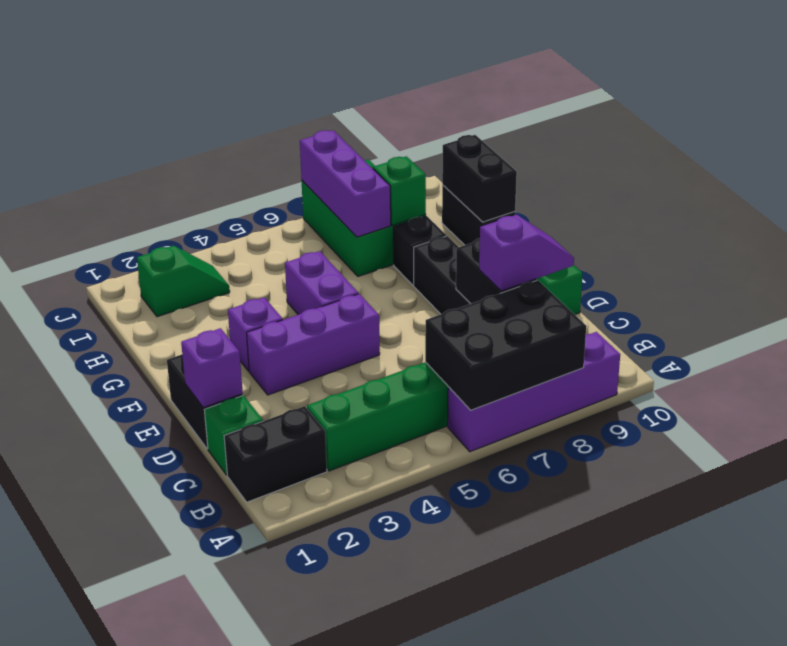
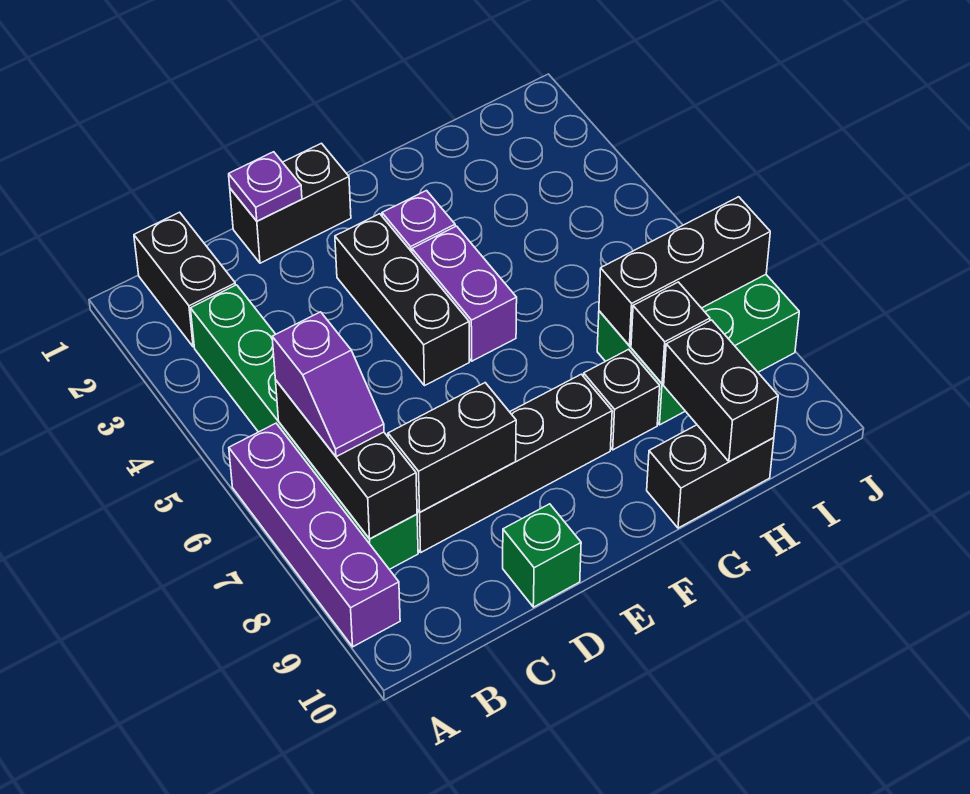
black 2x3 brick [425,280,586,410] -> black 1x3 brick [276,381,417,539]
green 1x1 brick [204,396,263,475] -> none
purple 1x2 slope [479,215,574,291] -> purple 1x2 slope moved to [272,312,384,457]
purple 1x1 brick [181,328,243,408] -> purple 1x1 plate [229,152,302,221]
purple 1x3 brick [247,294,380,395] -> black 1x3 brick [335,214,469,385]
purple 1x2 brick [285,251,358,315] -> purple 1x2 brick turned to [412,226,517,361]
black 1x2 brick [442,135,517,222] -> black 1x2 brick turned to [663,320,778,461]
purple 1x3 brick [300,130,391,237] -> black 1x3 brick [599,197,770,346]
green 1x1 brick [373,156,426,225] -> black 1x1 brick [631,282,710,384]
green 1x2 slope [137,246,230,317] -> none

